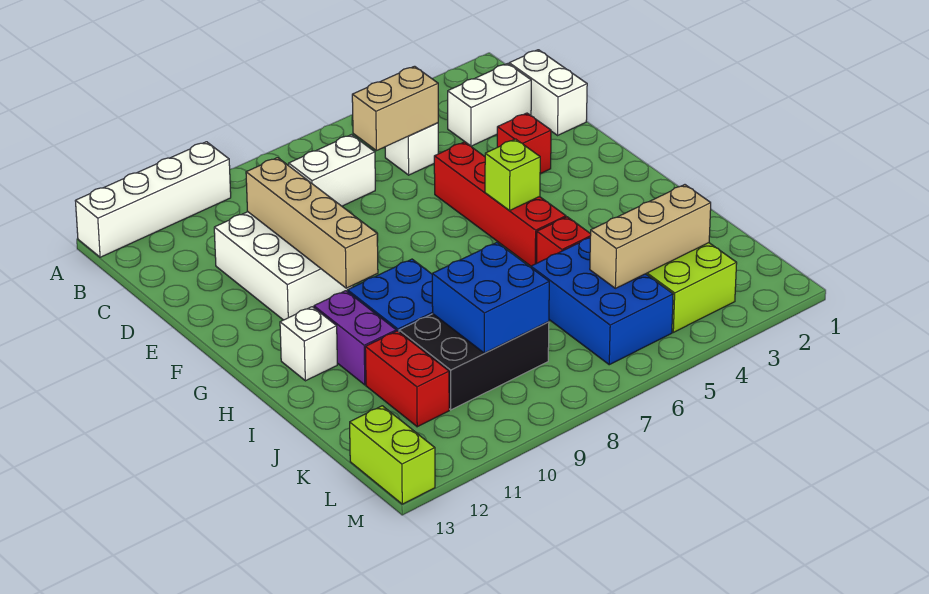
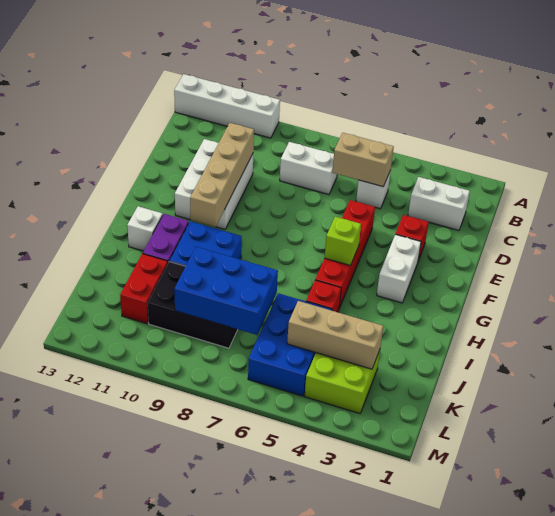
white 1x2 brick [509,50,587,135] -> white 1x2 brick moved to [377,234,421,303]
blue 2x2 brick [432,243,549,353] -> blue 2x3 brick [174,247,278,335]
lime 1x2 brick [350,406,435,504] -> none

